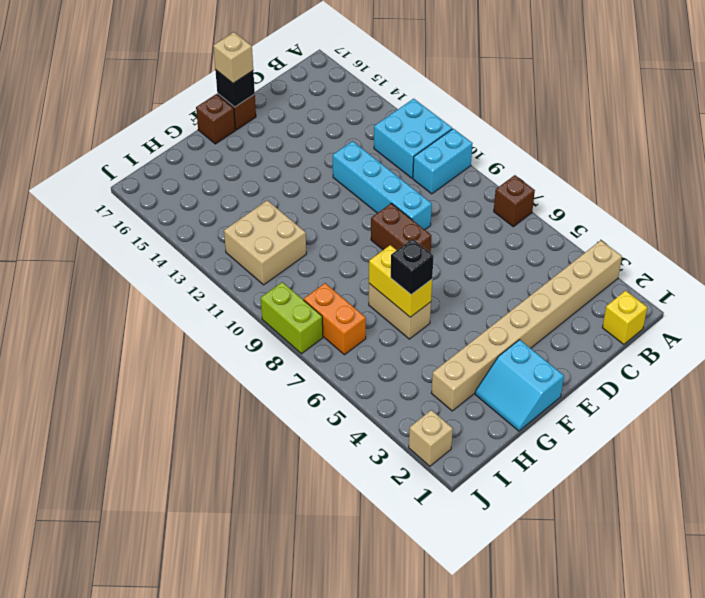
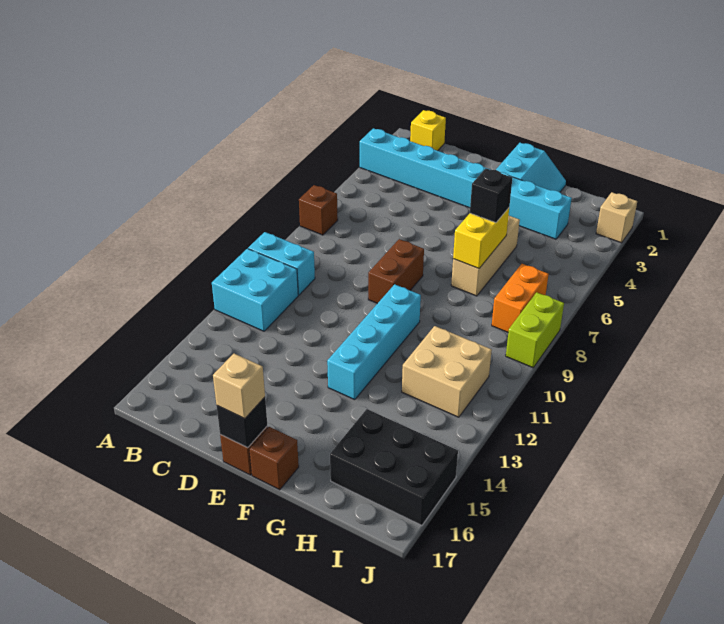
tan 1x8 brick [431,240,622,411] -> cyan 1x8 brick [360,128,572,239]
cyan 1x4 brick [333,141,432,230] -> cyan 1x4 brick moved to [327,284,421,400]
tan 1x2 brick [369,284,431,339] -> tan 1x3 brick [451,216,520,296]
none -> black 2x3 brick [330,409,458,525]

